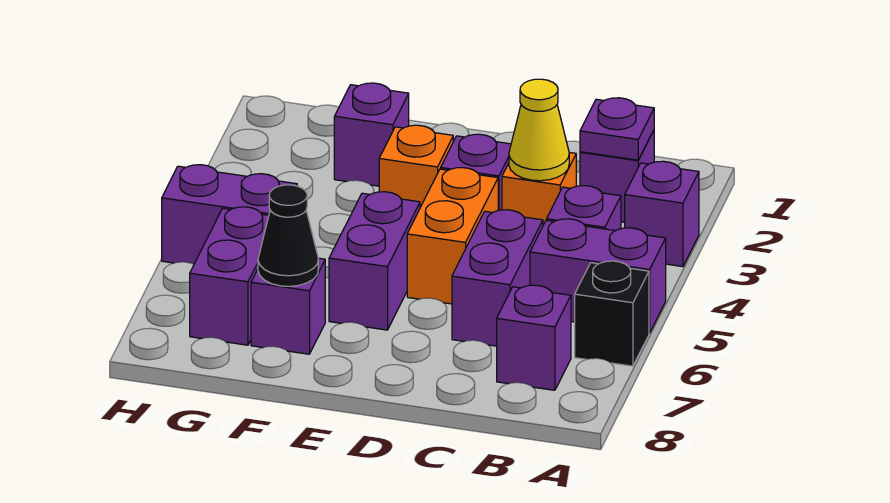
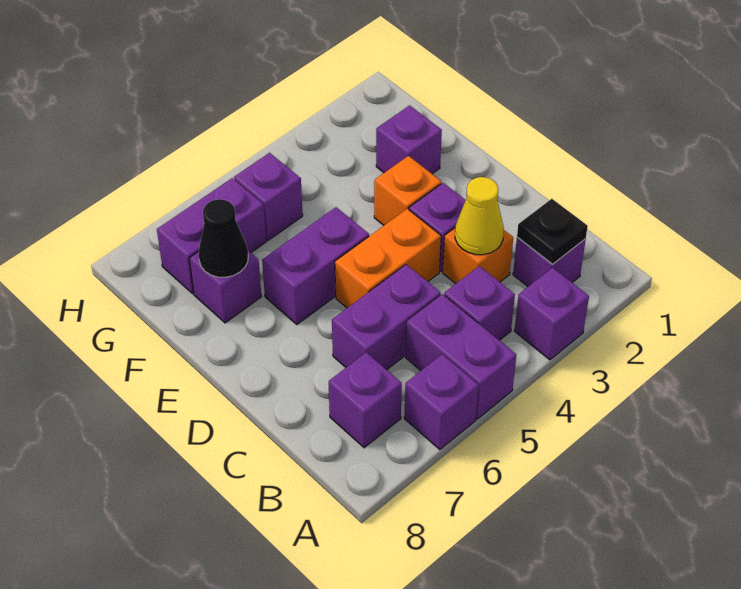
black 1x1 brick [575,261,649,366] -> purple 1x1 brick [404,354,479,450]
purple 1x1 plate [580,98,654,160] -> black 1x1 plate [517,199,588,264]
purple 1x2 brick [162,165,297,264] -> purple 1x1 brick [234,153,303,240]

